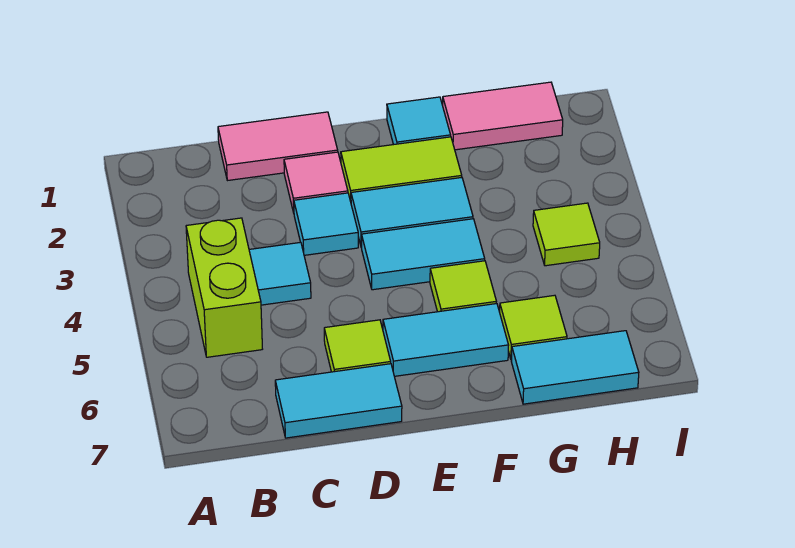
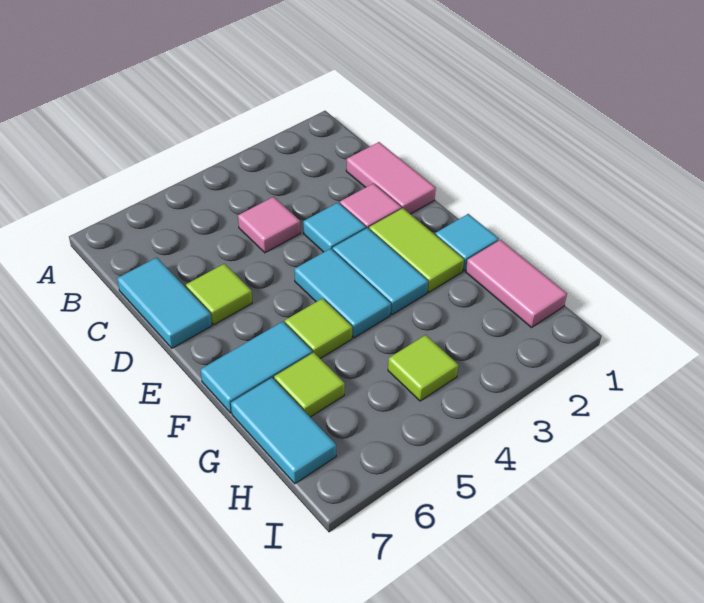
lime 1x2 brick [186,218,262,357] -> none
cyan 1x1 tile [249,242,311,305] -> pink 1x1 tile [238,197,300,253]
cyan 1x2 tile [383,304,509,376] -> cyan 1x2 tile turned to [200,322,312,413]

